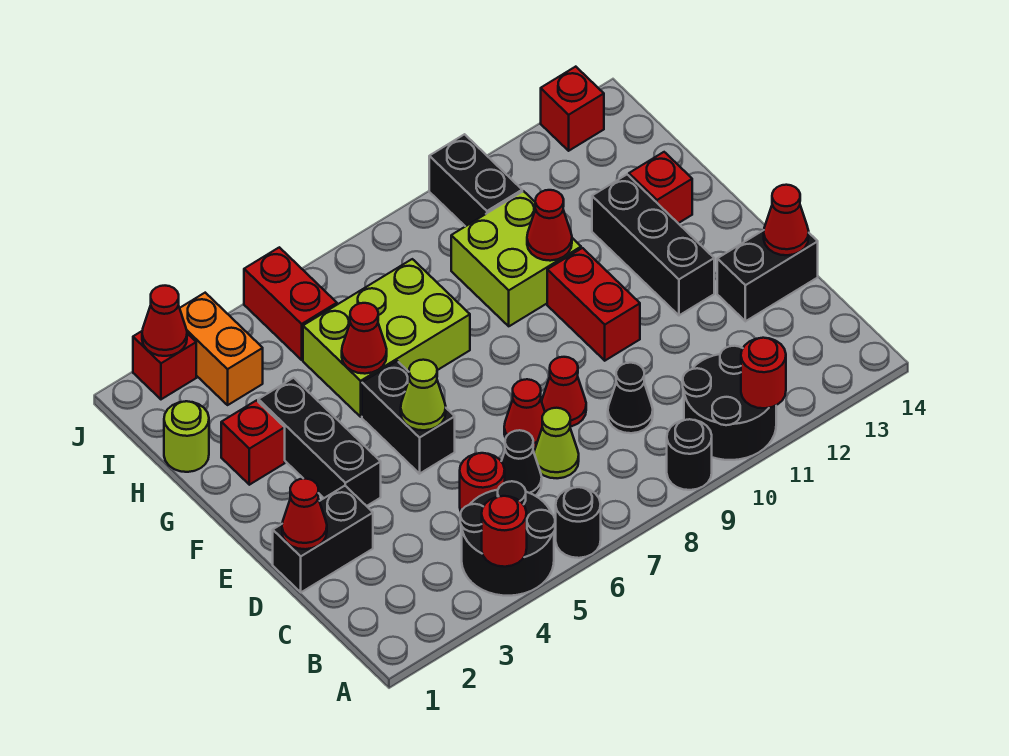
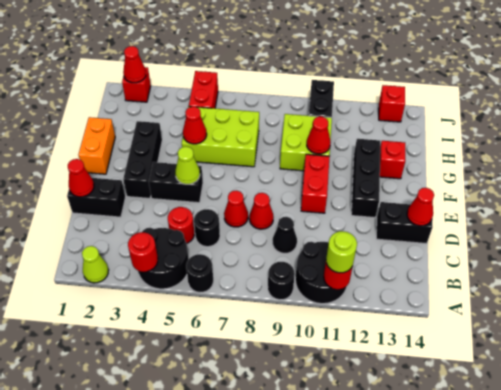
black 1x1 cone [501,430,542,495] -> black 1x1 round brick [194,209,220,247]
lime 1x1 cone [534,408,579,478] -> lime 1x1 cone moved to [82,246,109,283]
black 1x2 brick [362,361,455,474] -> black 1x2 brick turned to [149,162,203,203]
red 1x1 brick [221,400,285,485] -> none
lime 1x1 round brick [164,401,209,472] -> lime 1x1 round brick moved to [326,231,357,273]
orange 1x2 brick [180,293,263,405] -> orange 1x2 brick moved to [78,117,115,174]

